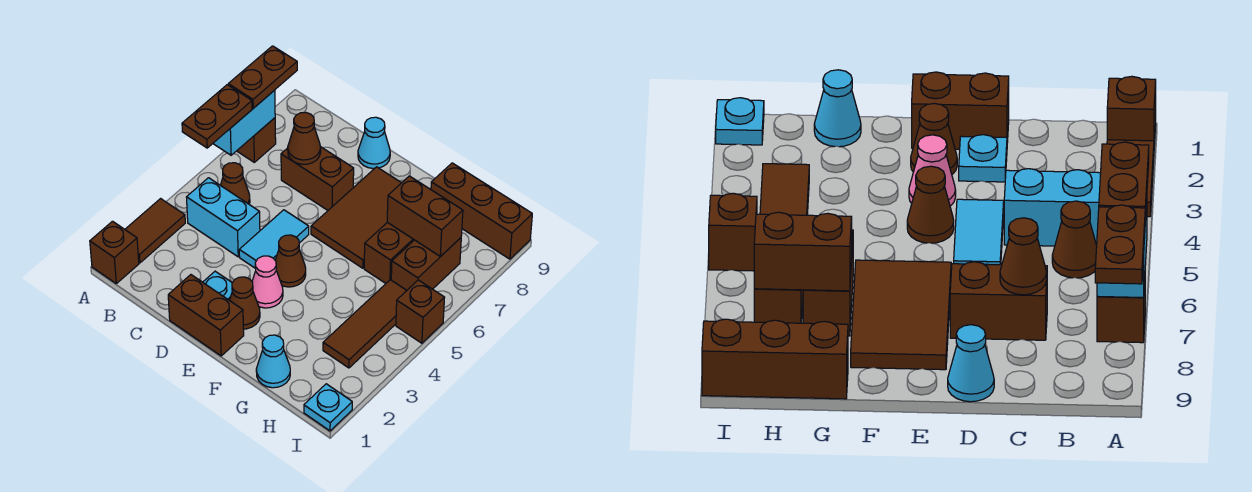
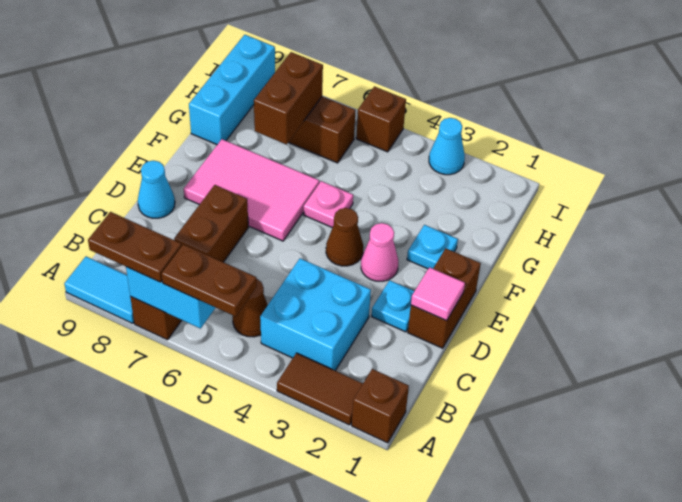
cyan 1x2 brick [187,178,260,257] -> cyan 2x2 brick [260,258,371,371]
brown 1x1 cone [288,112,321,164] -> none
none -> pink 1x1 tile [411,267,465,321]
cyan 1x2 tile [239,210,309,269] -> cyan 1x2 tile moved to [64,257,134,323]
brown 1x1 cone [230,277,260,329] -> none
brown 2x3 tile [311,167,401,268] -> pink 2x3 tile [184,139,319,241]
none -> pink 1x1 plate [304,181,353,228]
cyan 1x1 cone [256,335,290,388] -> cyan 1x1 cone moved to [429,118,465,175]
brown 1x2 brick [364,222,414,283] -> none
brown 1x3 brick [431,163,532,259] -> cyan 1x3 brick [189,35,275,145]
brown 1x3 tile [323,280,407,368] -> none
cyan 1x1 plate [304,384,352,431] -> cyan 1x1 plate moved to [407,225,458,269]

